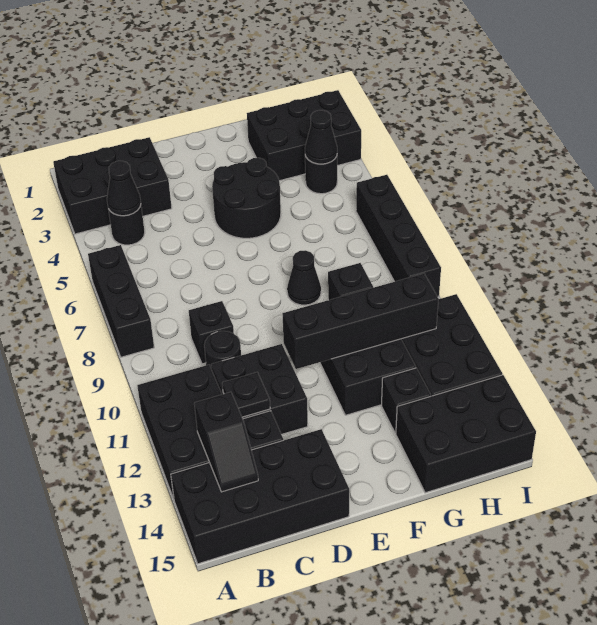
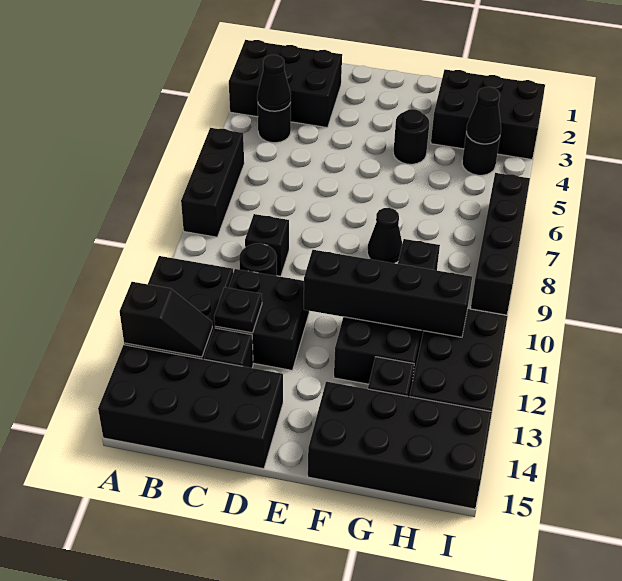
black 1x2 slope [194,392,258,492] -> black 1x2 slope turned to [120,282,212,357]
black 2x2 round brick [212,158,281,238] -> black 1x1 round brick [393,109,429,164]
black 2x3 brick [396,375,536,493] -> black 2x4 brick [308,382,492,509]

